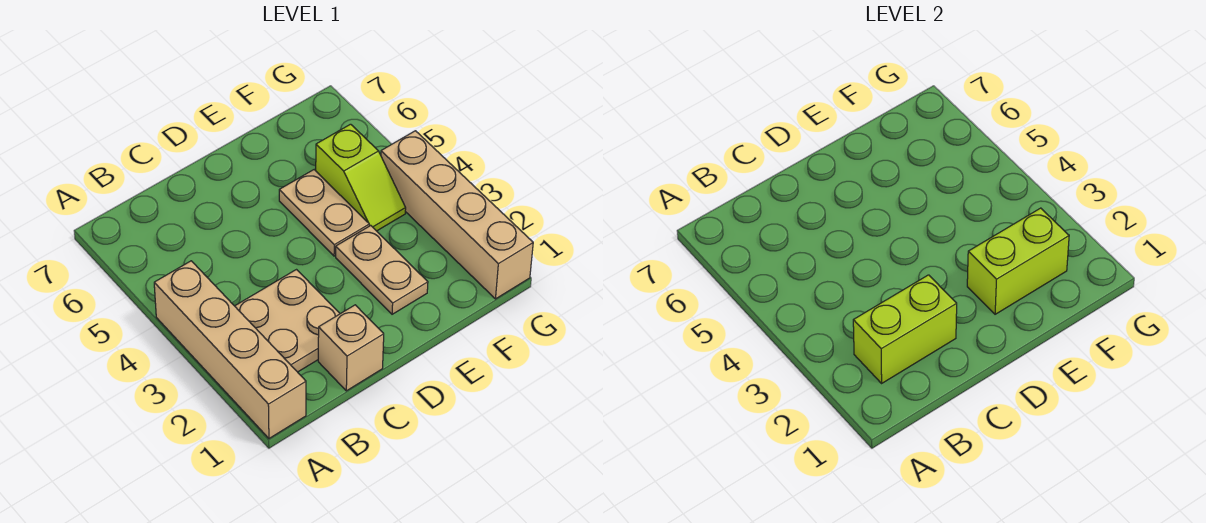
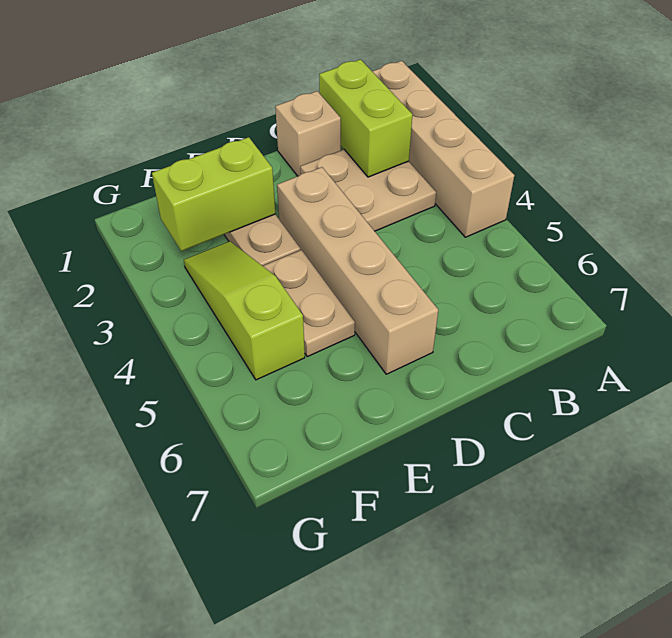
lime 1x2 brick [853,275,957,383] -> lime 1x2 brick turned to [319,59,413,177]
lime 1x2 slope [316,124,406,231] -> lime 1x3 slope [184,241,305,380]
tan 1x4 brick [381,131,533,299] -> tan 1x4 brick moved to [277,167,438,374]

